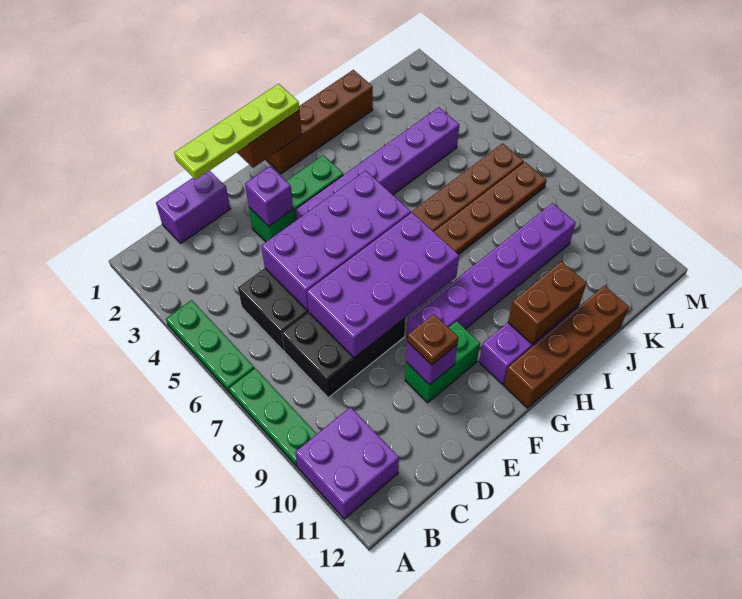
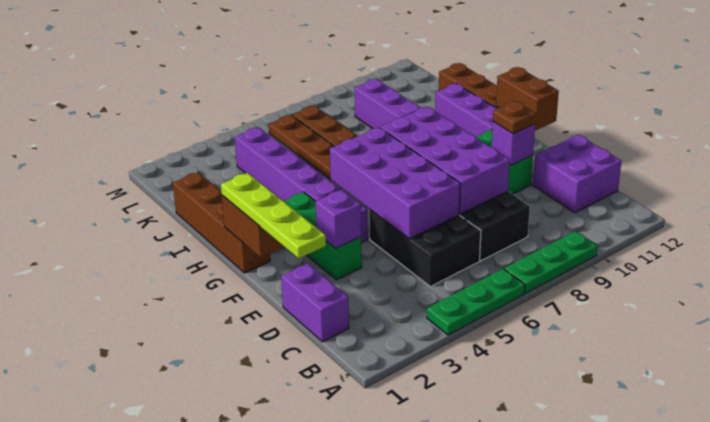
purple 2x2 brick [295,407,399,519] -> purple 2x2 brick moved to [533,135,621,213]
brown 1x2 brick [508,261,587,344] -> brown 1x2 brick moved to [496,67,559,130]

